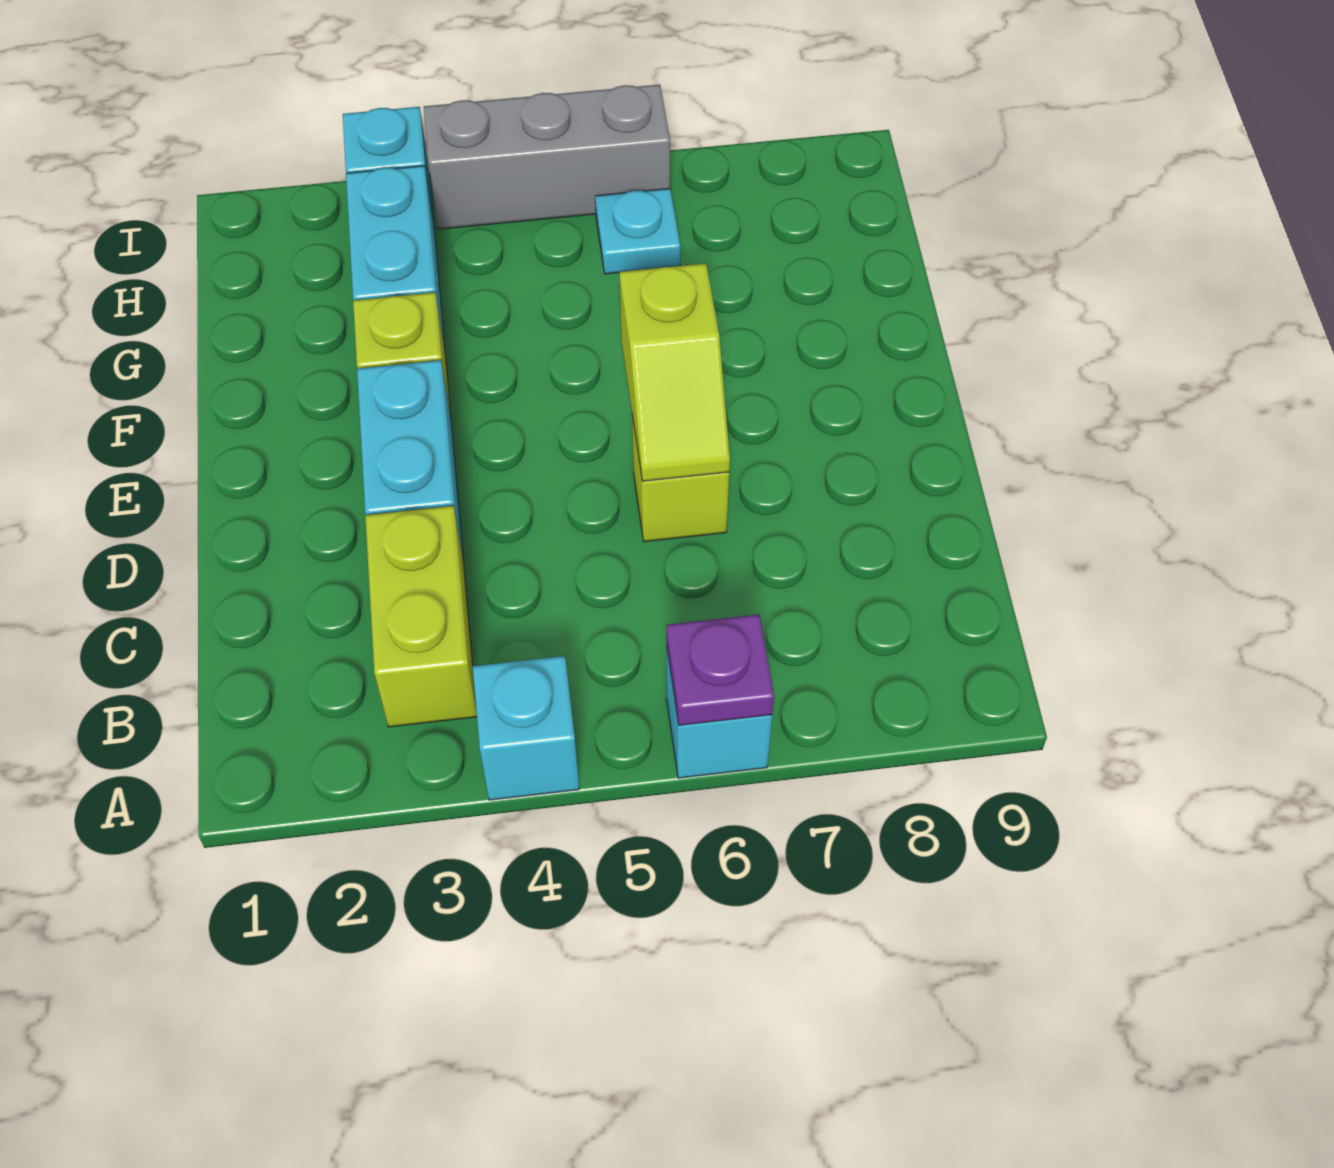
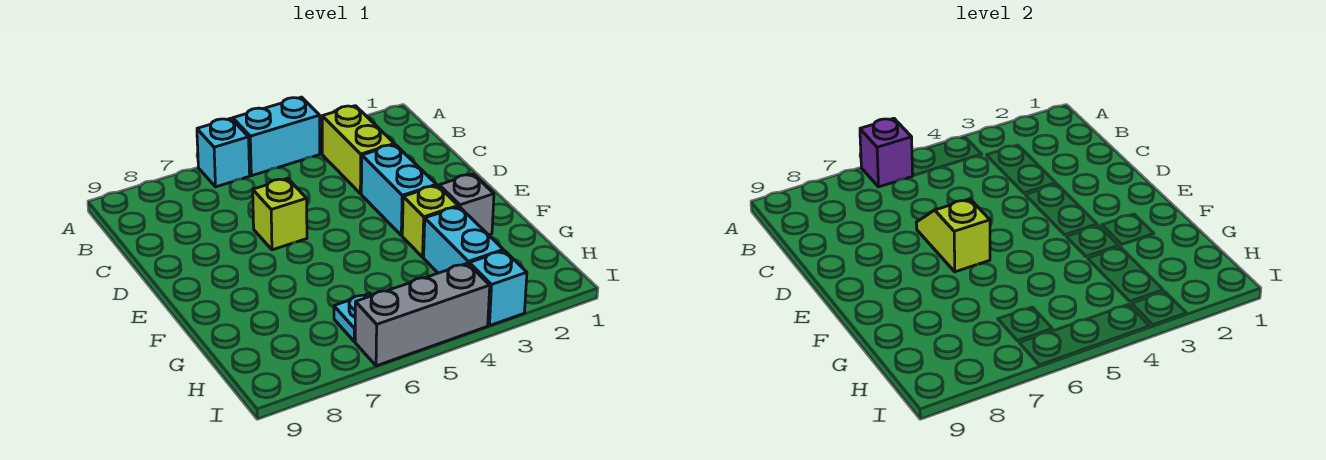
cyan 1x1 brick [473,656,579,800] -> cyan 1x2 brick [233,97,320,176]
purple 1x1 plate [667,615,774,725] -> purple 1x1 brick [860,118,913,187]
none -> grey 1x1 brick [439,174,494,235]

